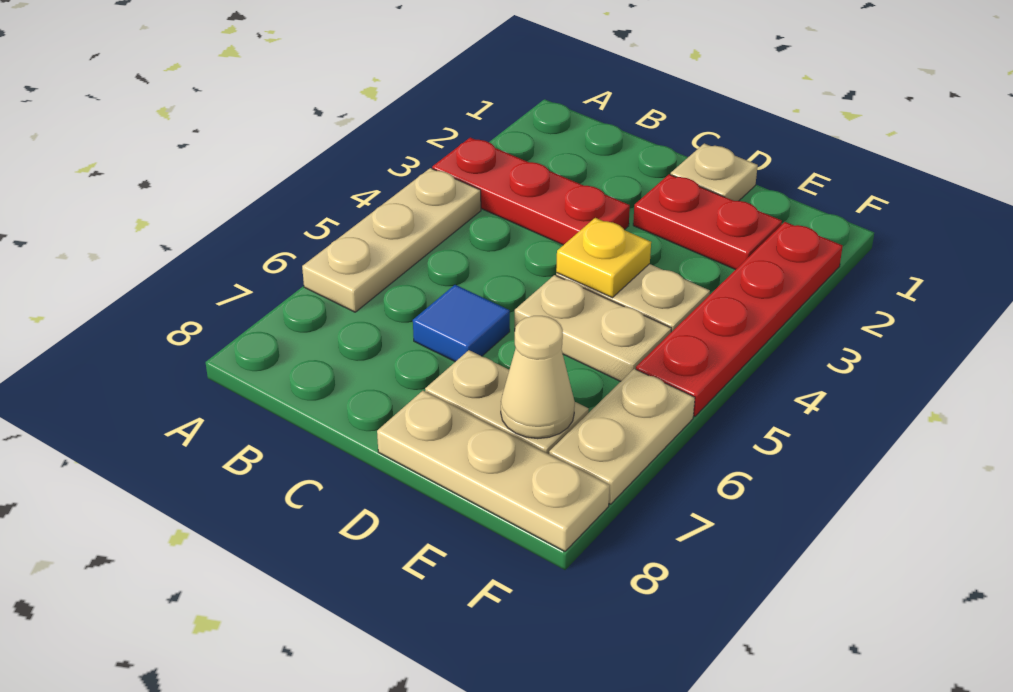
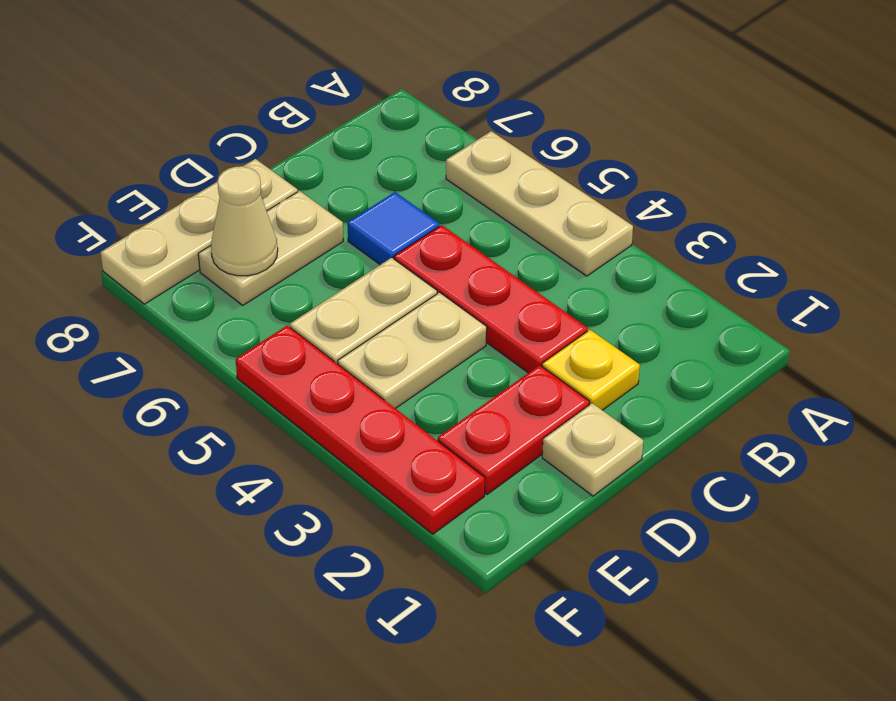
red 1x3 plate [432,138,630,245] -> red 1x3 plate turned to [394,225,588,373]
yellow 1x1 plate [556,218,651,298] -> yellow 1x1 plate moved to [542,330,640,410]
tan 1x2 plate [549,369,695,504] -> none

